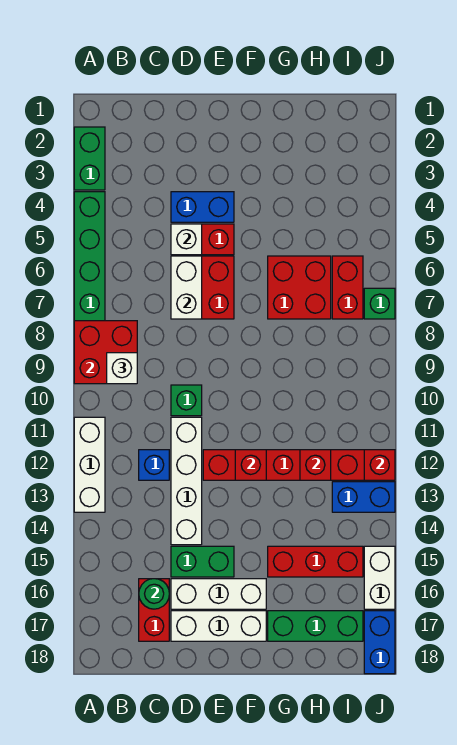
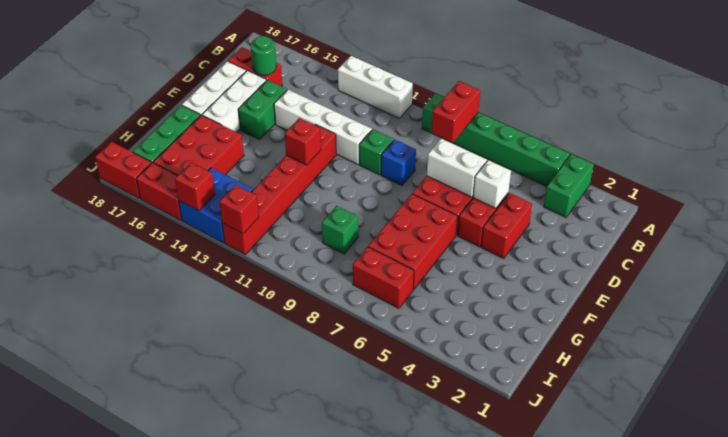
green 1x2 brick [74,127,105,190] -> green 1x2 brick turned to [544,154,594,217]
red 2x2 brick [74,321,137,384] -> red 1x2 brick [432,81,480,143]
white 1x1 brick [107,353,137,384] -> none
blue 1x1 brick [139,450,169,480] -> blue 1x1 brick moved to [381,140,416,186]
blue 1x2 brick [171,192,234,222] -> red 1x2 brick [481,193,532,258]
red 2x2 brick [268,256,331,319] -> red 2x3 brick [368,194,457,290]
red 1x3 brick [268,546,363,577] -> red 2x3 brick [153,115,244,175]
red 1x1 brick [300,450,331,480] -> red 1x1 brick moved to [175,162,215,211]
blue 1x2 brick [332,482,395,512] -> blue 2x2 brick [179,168,253,243]
green 1x1 brick [364,288,395,319] -> green 1x1 brick moved to [322,206,358,254]
white 1x2 brick [364,546,395,609] -> red 1x2 brick [136,163,182,220]
blue 1x2 brick [364,611,395,674] -> red 1x2 brick [95,142,152,198]

